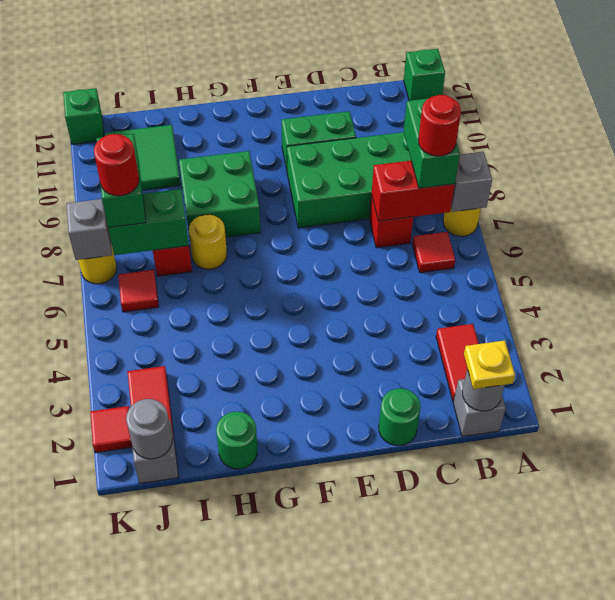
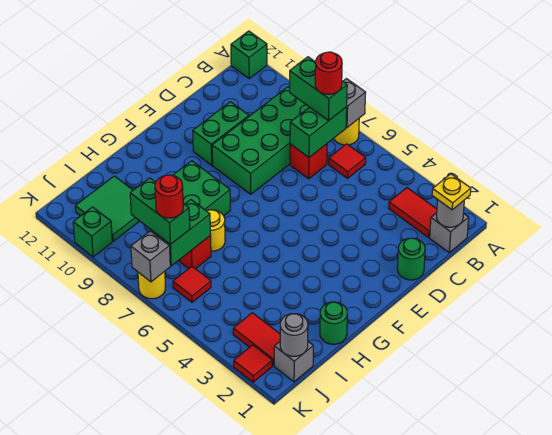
red 1x2 brick [372,161,455,221] -> green 1x2 brick [290,107,347,157]
green 1x1 brick [63,88,104,144] -> green 1x1 brick moved to [73,207,112,257]

